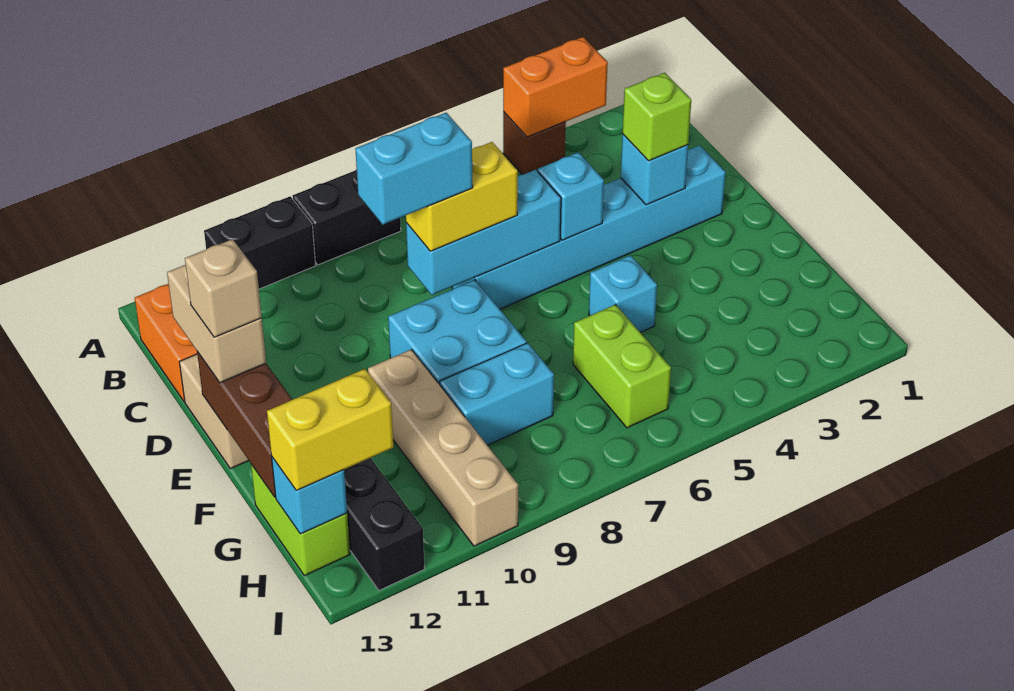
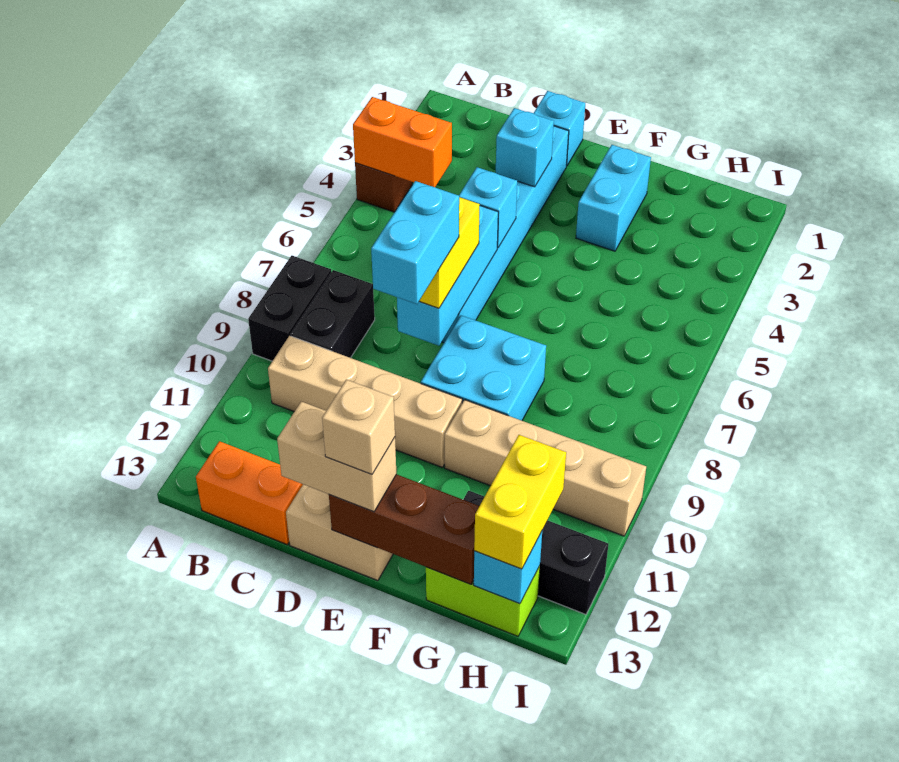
orange 1x2 brick [503,37,608,137] -> orange 1x2 brick turned to [353,97,452,187]
black 1x2 brick [204,196,316,289] -> black 1x2 brick moved to [291,270,375,358]
none -> tan 1x4 brick [268,336,462,467]
lime 1x1 brick [623,73,691,161] -> none
cyan 1x1 brick [589,255,657,332] -> cyan 1x1 brick moved to [534,91,585,166]
lime 1x2 brick [573,305,671,428] -> none
cyan 1x2 brick [440,343,554,445] -> cyan 1x2 brick moved to [576,145,651,251]

